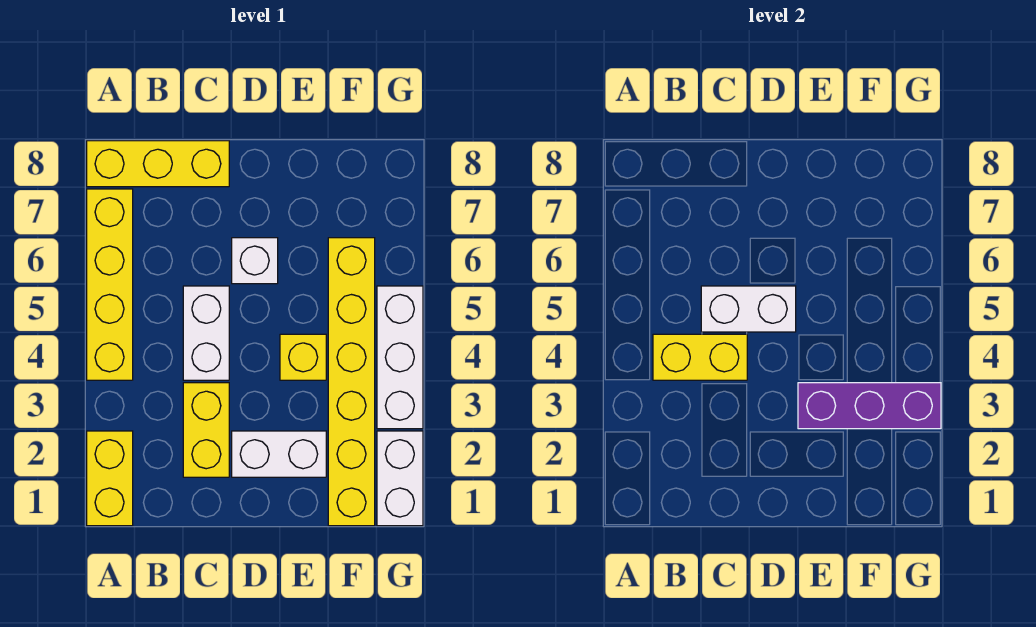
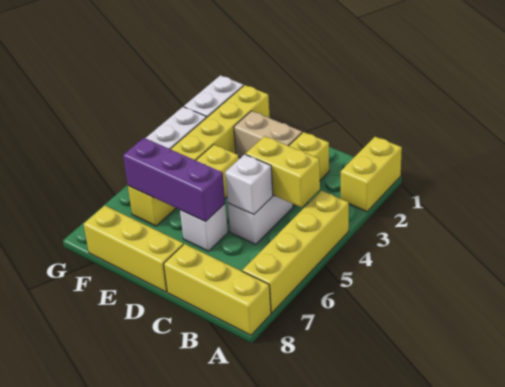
white 1x2 brick [701,286,796,332] -> white 1x1 brick [225,154,273,215]
white 1x2 brick [232,431,326,477] -> tan 1x2 brick [234,111,302,157]
none -> yellow 1x3 brick [84,206,183,292]
purple 1x3 brick [798,383,941,429] -> purple 1x3 brick moved to [123,138,225,222]

